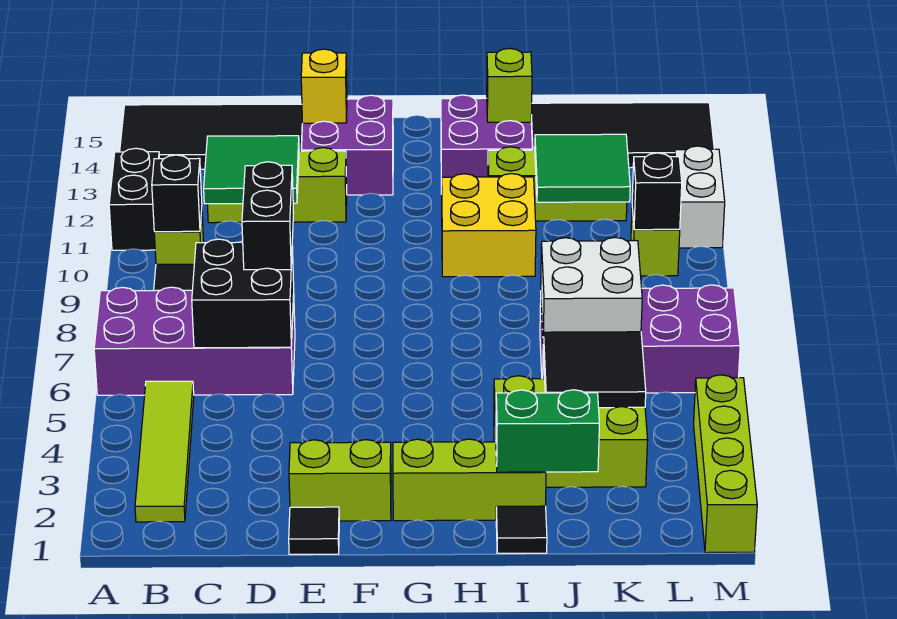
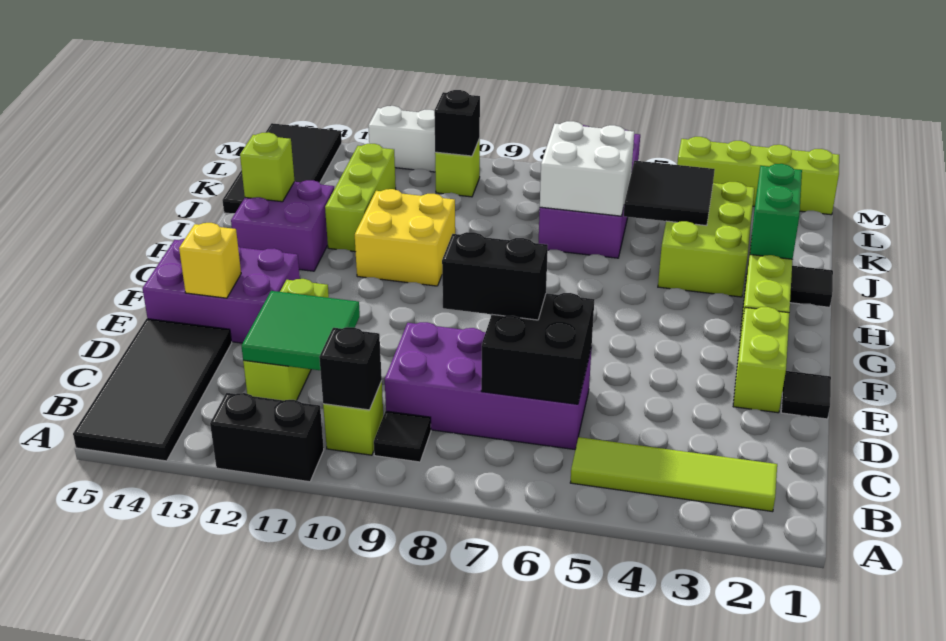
purple 2x4 brick [94,287,295,395] -> purple 2x4 brick turned to [385,322,592,450]
purple 2x2 brick [301,95,393,195] -> purple 2x3 brick [142,239,300,343]
green 2x2 tile [535,134,630,202] -> none

